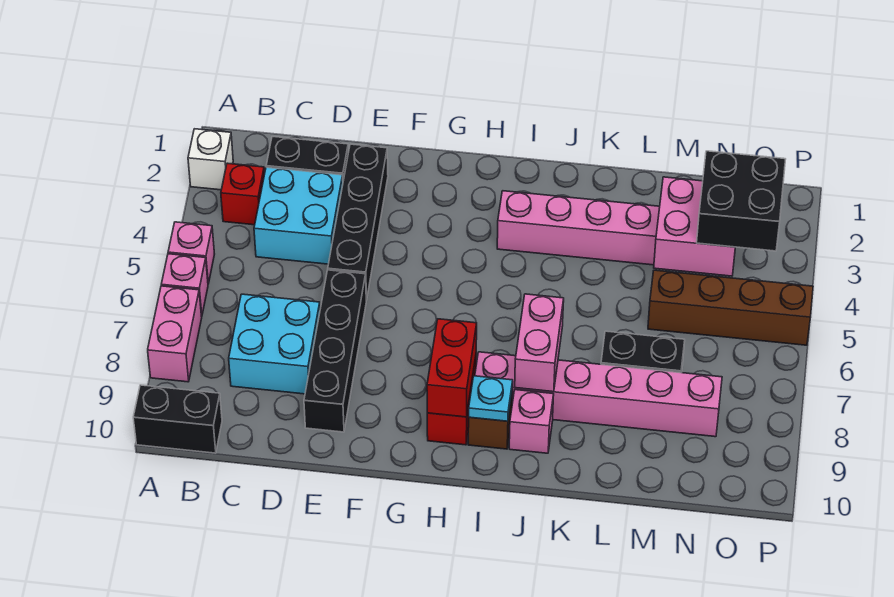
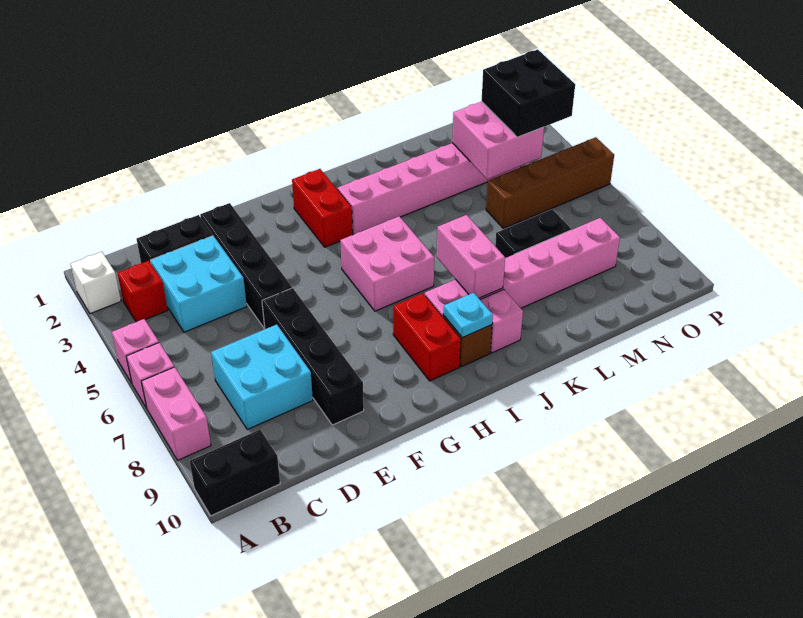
none -> pink 2x2 brick [340,216,434,311]
red 1x2 brick [427,319,477,417] -> red 1x2 brick moved to [292,169,353,247]

